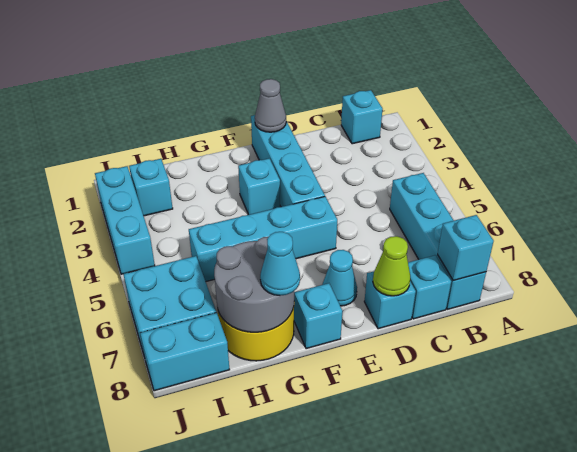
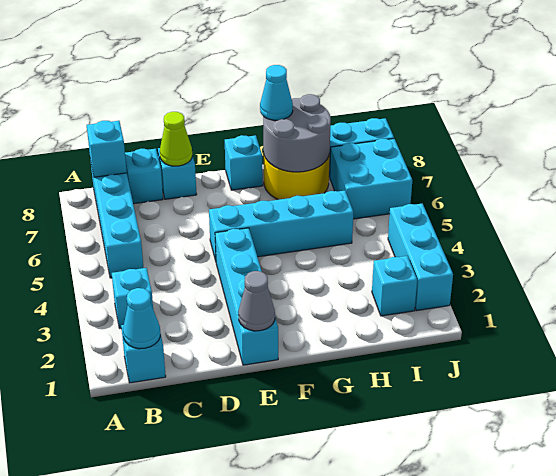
cyan 1x1 cone [322,250,357,306] -> cyan 1x1 cone moved to [123,288,160,349]
cyan 1x1 brick [238,158,280,215] -> cyan 1x1 brick moved to [112,268,153,328]

